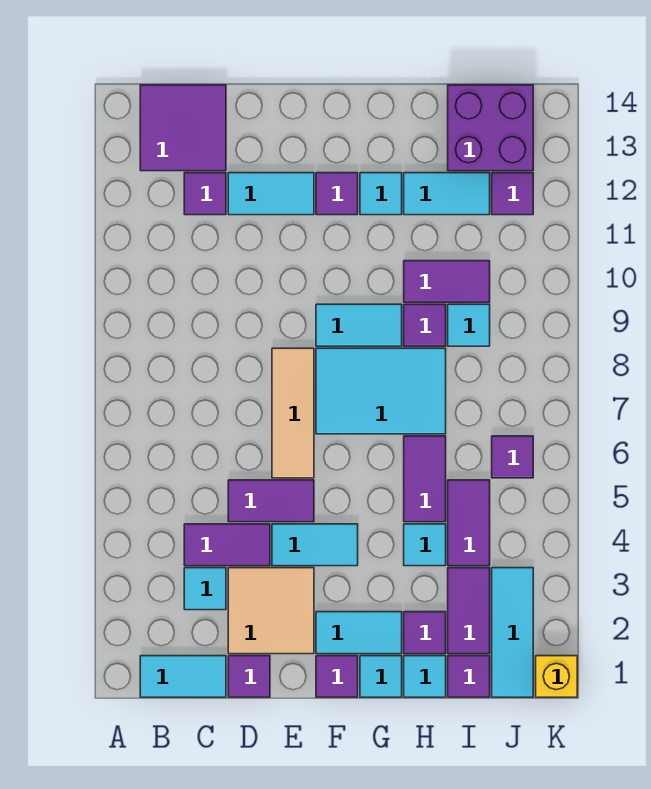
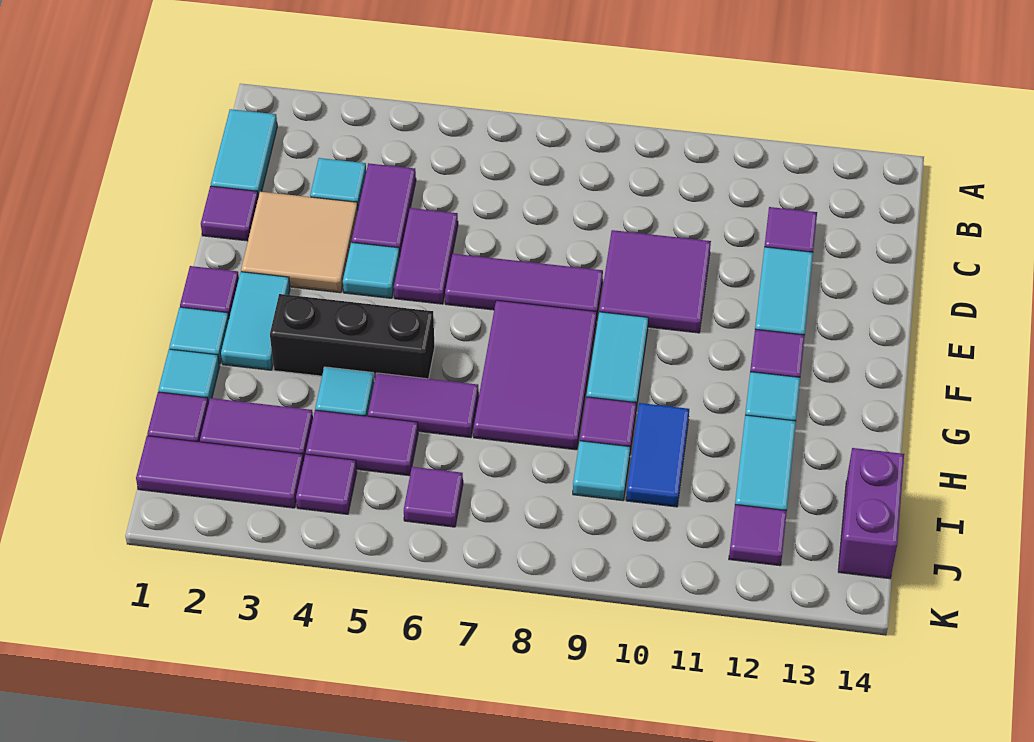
purple 2x2 tile [140,85,226,171] -> purple 2x2 tile moved to [599,230,711,333]
cyan 1x2 tile [272,524,358,566] -> cyan 1x1 tile [343,242,400,298]
tan 1x3 tile [272,348,314,478] -> purple 1x3 tile [445,254,603,321]
cyan 2x3 tile [316,348,446,434] -> purple 2x3 tile [474,300,597,450]
none -> black 1x3 brick [270,294,435,381]
purple 1x1 tile [404,612,446,654] -> purple 1x1 tile moved to [296,454,357,514]
purple 1x2 tile [404,261,490,302] -> blue 1x2 tile [626,403,689,507]
purple 2x2 brick [448,85,533,171] -> purple 1x2 brick [838,448,904,579]
cyan 1x3 tile [492,568,533,697] -> purple 1x3 tile [136,436,304,508]
yellow 1x1 brick [536,656,577,697] -> none

